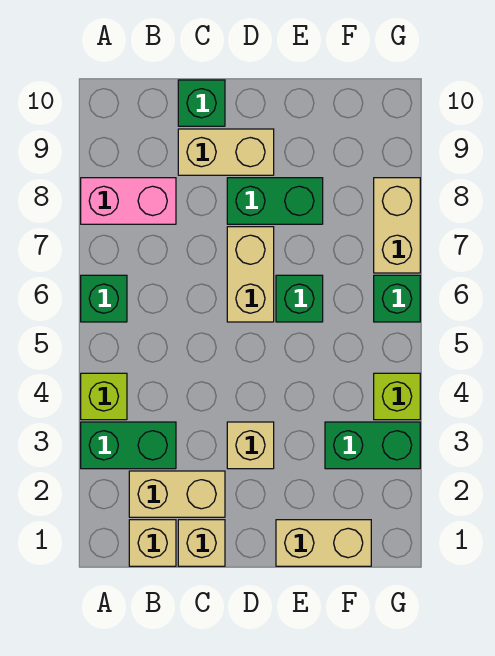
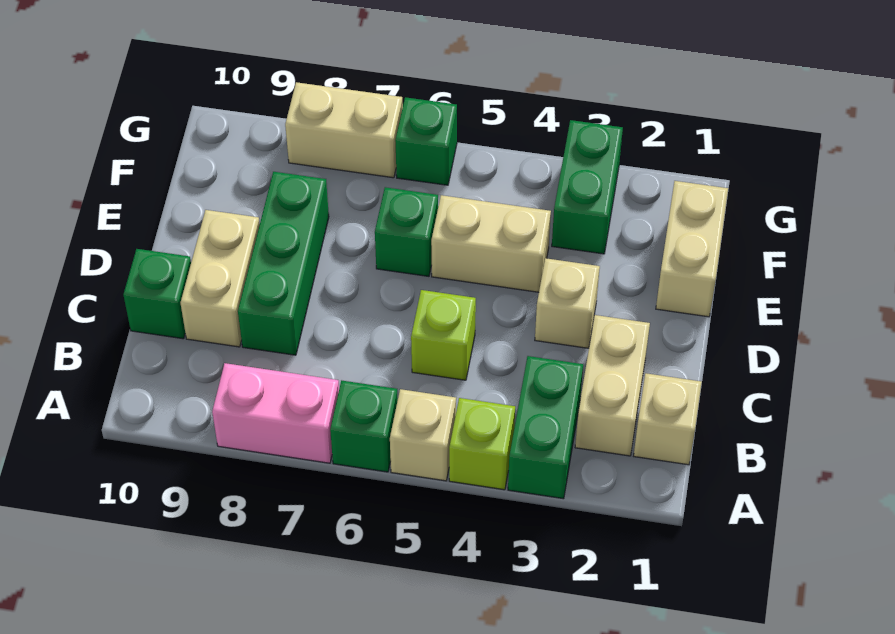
pink 1x2 brick [81,178,176,224] -> pink 1x2 brick turned to [212,363,339,463]
tan 1x1 brick [178,520,225,566] -> tan 1x1 brick moved to [390,389,456,481]
tan 1x2 brick [227,227,274,322] -> tan 1x2 brick moved to [431,195,551,292]
green 1x2 brick [227,178,323,224] -> green 1x3 brick [238,172,329,355]
lime 1x1 brick [374,373,420,420] -> lime 1x1 brick moved to [411,290,476,380]

